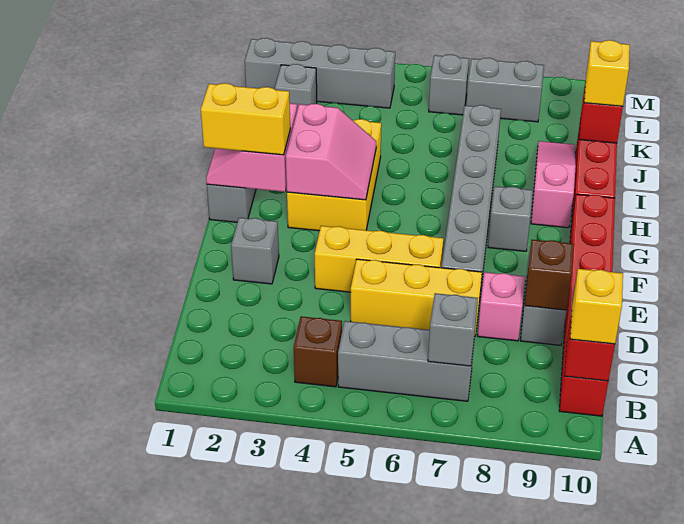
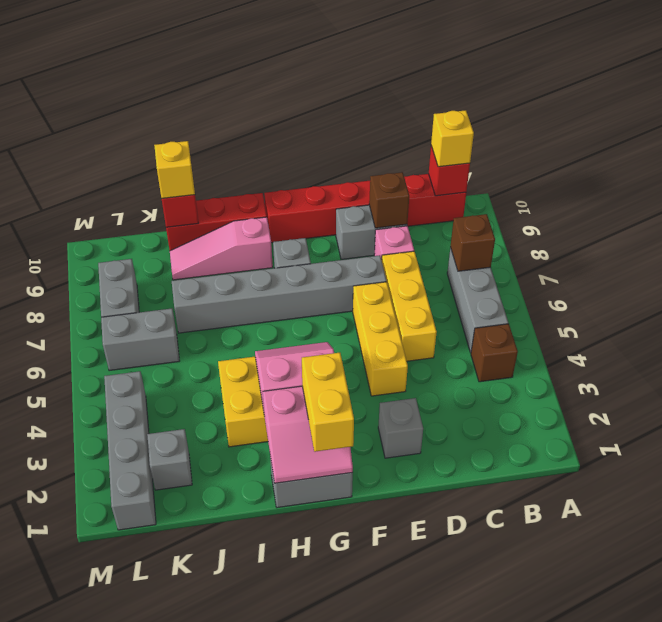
grey 1x1 brick [428,293,478,366] -> brown 1x1 brick [450,214,495,271]
grey 1x1 brick [429,54,469,115] -> grey 1x2 brick [101,308,179,371]

